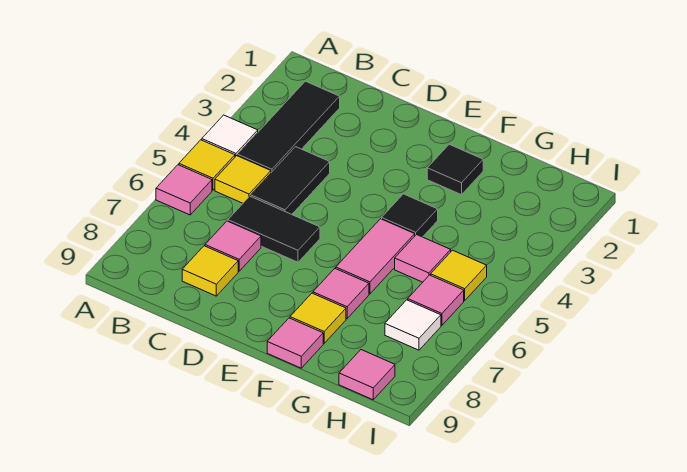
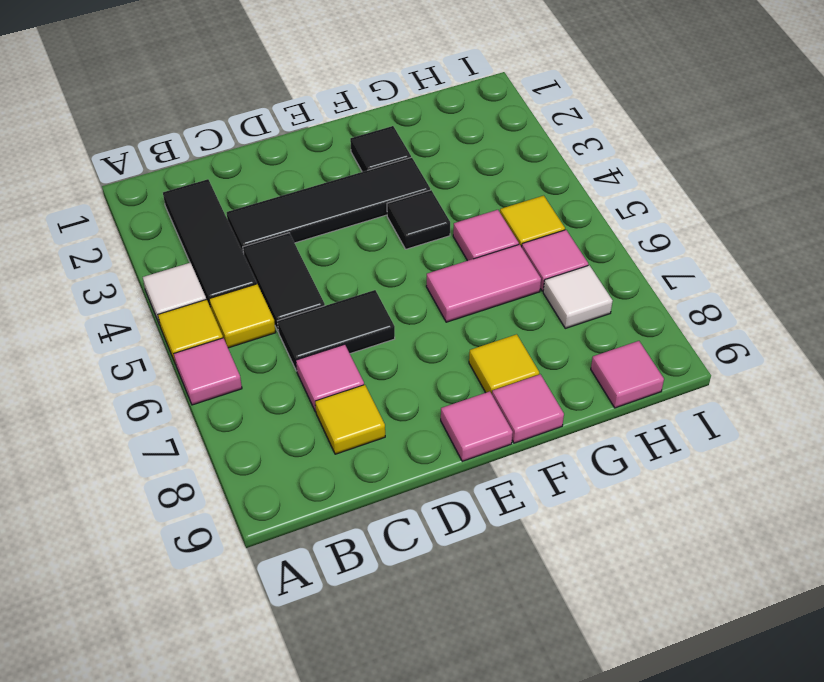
none -> black 1x4 tile [227,157,430,254]
pink 1x2 tile [336,219,415,294] -> pink 1x2 tile turned to [426,244,541,322]
pink 1x1 tile [313,268,369,319] -> pink 1x1 tile moved to [441,391,513,461]

